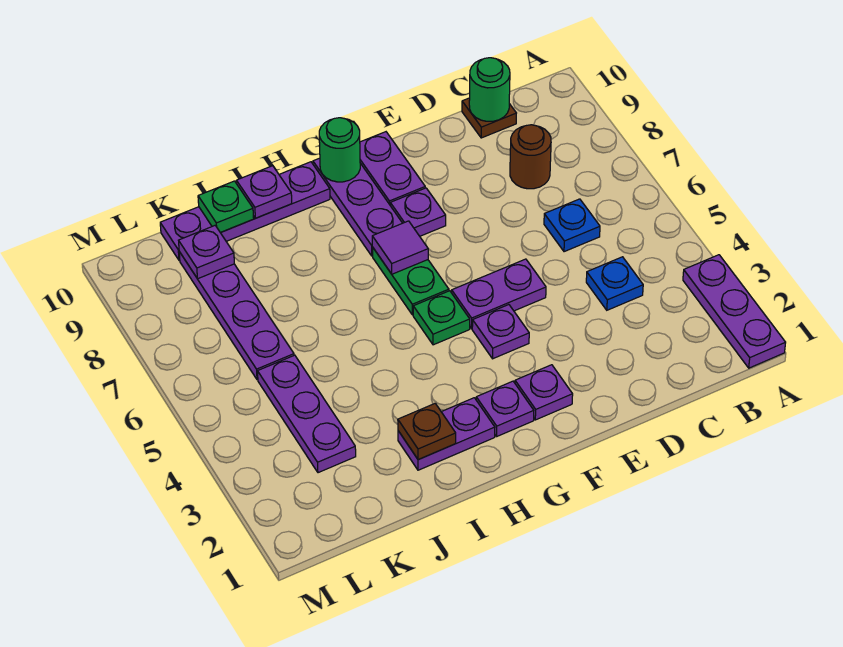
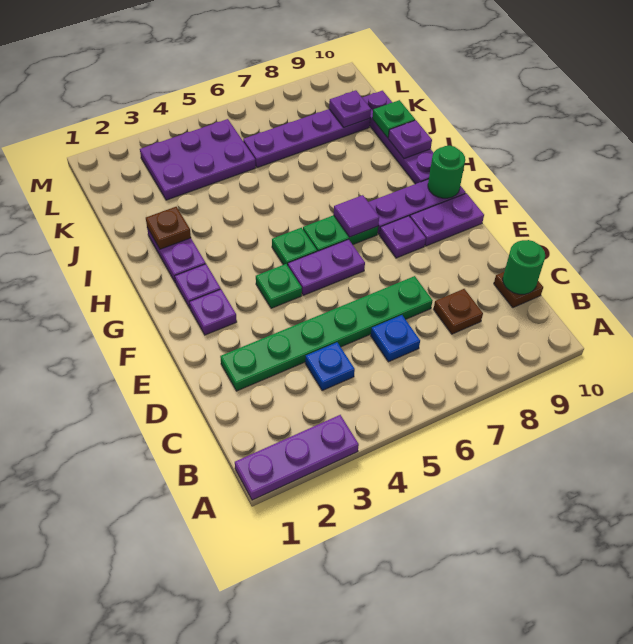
brown 1x1 round brick [510,125,551,189] -> brown 1x1 plate [434,289,483,334]
none -> green 1x6 plate [220,276,433,391]
purple 1x2 plate [452,259,546,329] -> purple 1x2 plate turned to [288,239,365,295]
purple 1x1 plate [472,305,529,359] -> green 1x1 plate [256,264,302,308]
purple 1x3 plate [258,355,356,473] -> purple 2x3 plate [140,119,256,200]

